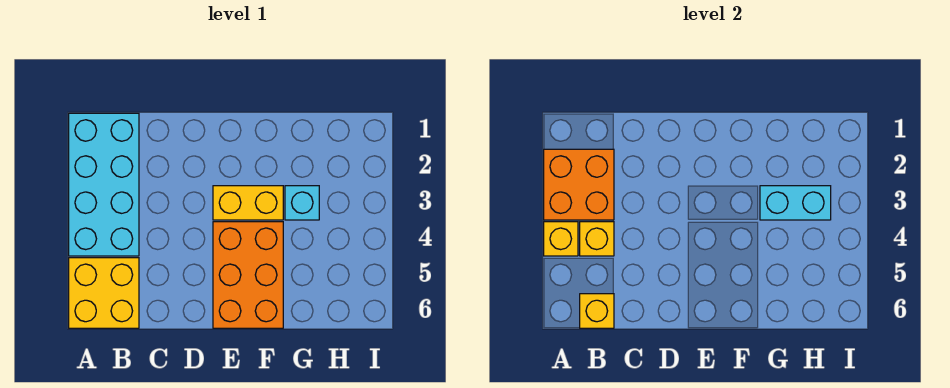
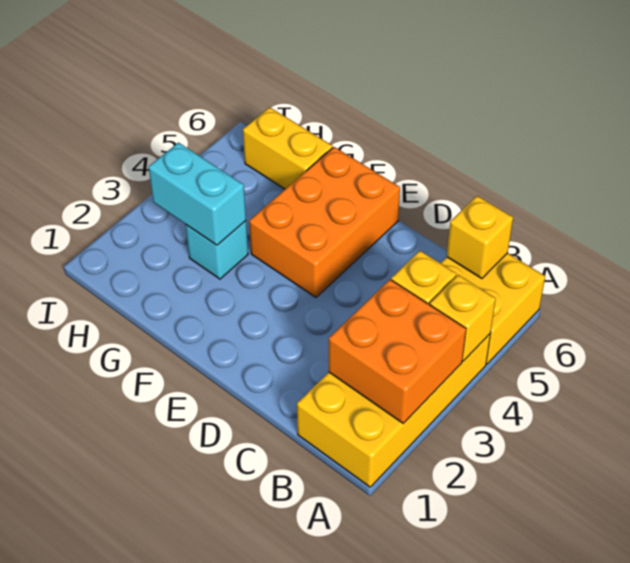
cyan 2x4 brick [69,113,139,256] -> yellow 2x4 brick [297,334,490,487]
yellow 1x2 brick [213,186,283,220] -> yellow 1x2 brick moved to [243,107,333,189]

